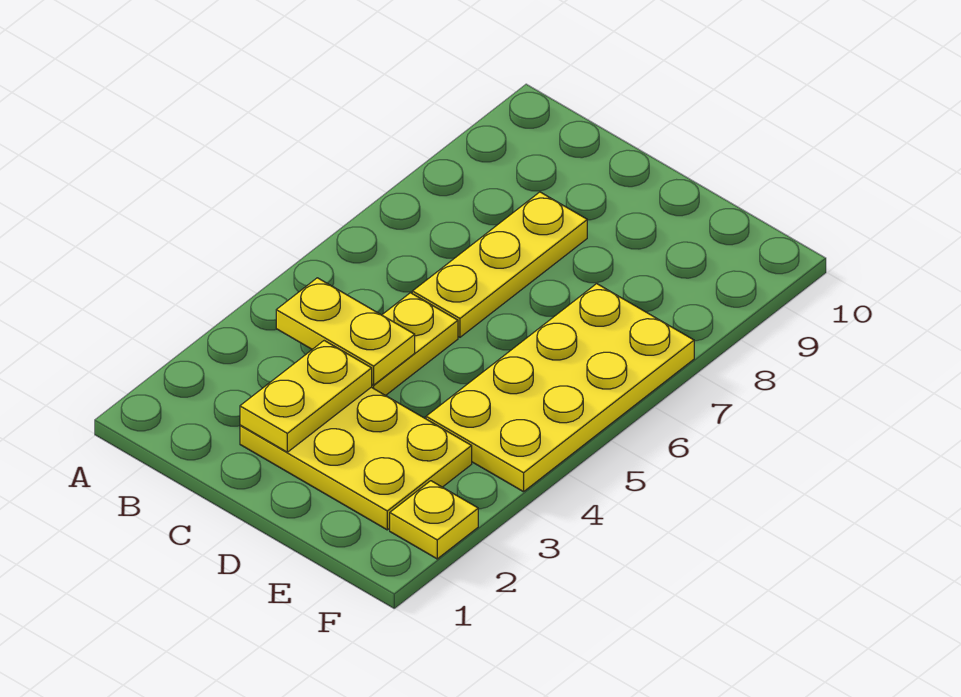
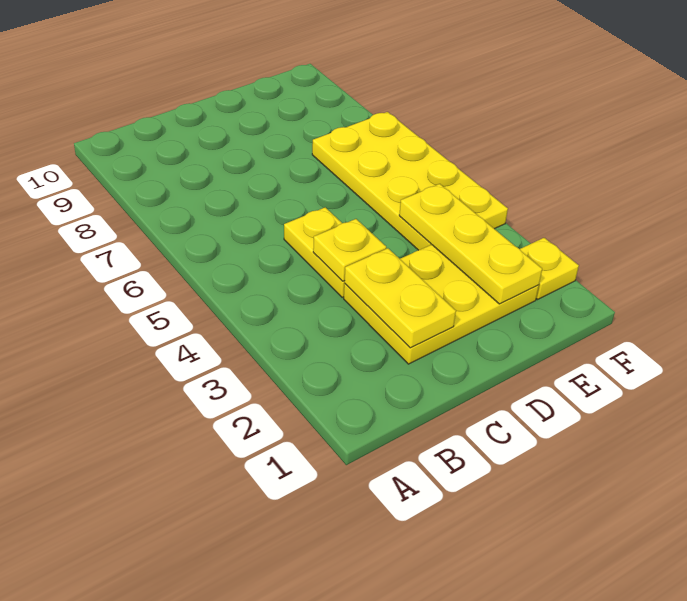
yellow 1x2 plate [276,278,415,385] -> yellow 1x1 plate [313,219,386,281]
yellow 1x3 plate [412,192,587,337] -> yellow 1x3 plate moved to [399,184,542,304]

